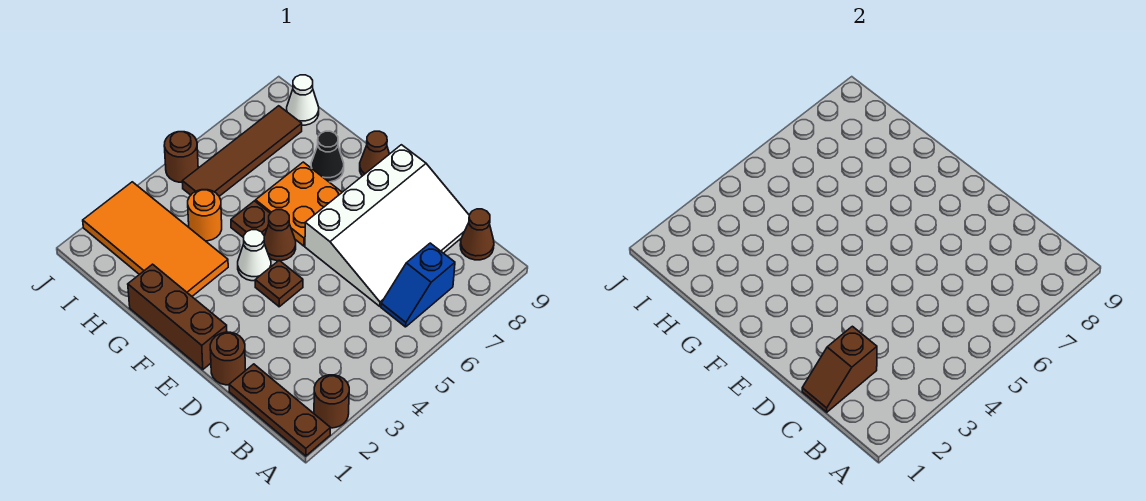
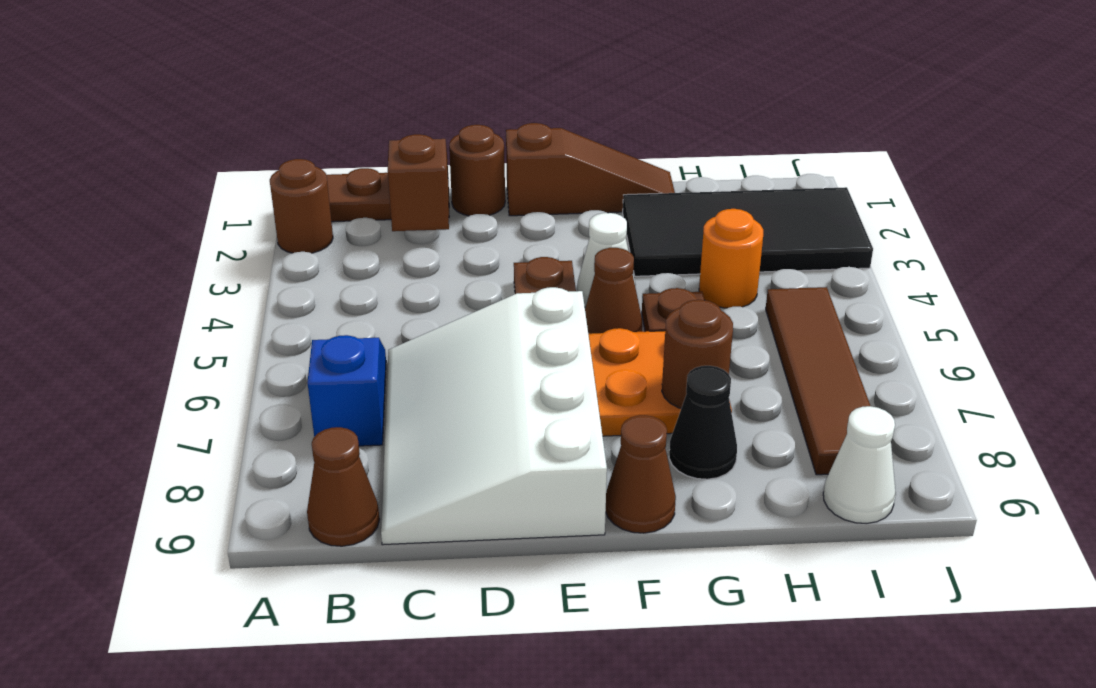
brown 1x3 brick [128,264,227,370] -> brown 1x3 slope [506,123,675,216]
orange 2x4 tile [83,182,228,296] -> black 2x4 tile [623,187,873,276]
brown 1x1 round brick [164,132,198,182] -> brown 1x1 round brick moved to [662,300,733,408]

